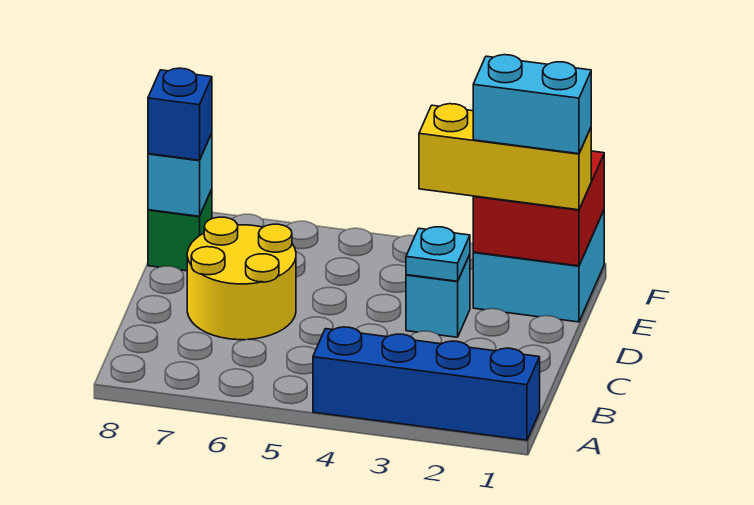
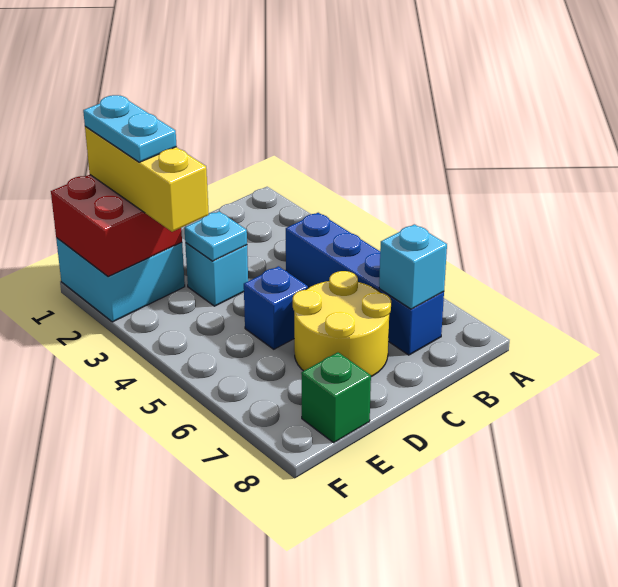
blue 1x4 brick [313,327,540,440] -> blue 1x4 brick moved to [286,213,444,355]
cyan 1x2 brick [473,55,591,154] -> cyan 1x2 plate [83,95,177,162]
cyan 1x1 brick [148,133,212,216] -> cyan 1x1 brick moved to [379,224,447,309]
blue 1x1 brick [148,68,212,160] -> blue 1x1 brick moved to [244,266,308,349]

